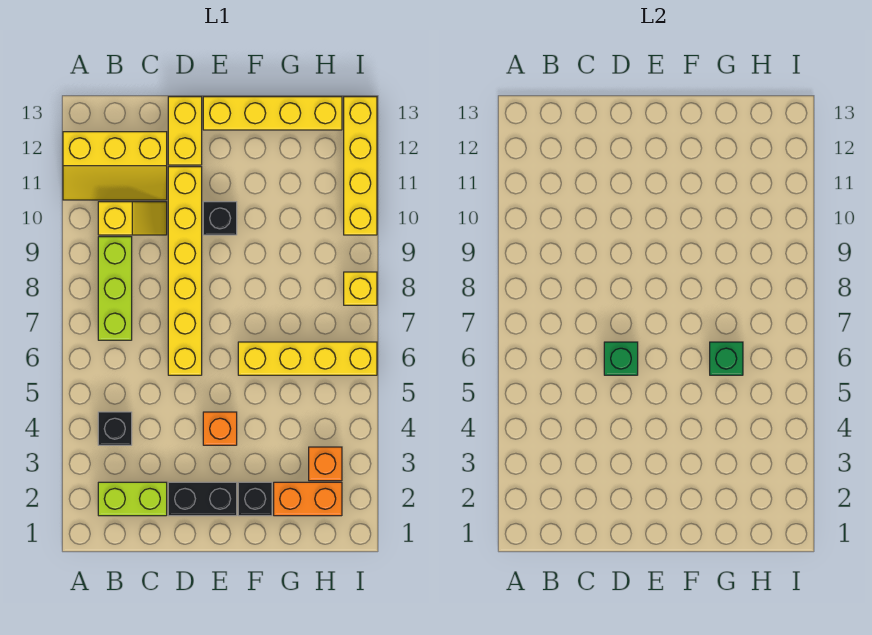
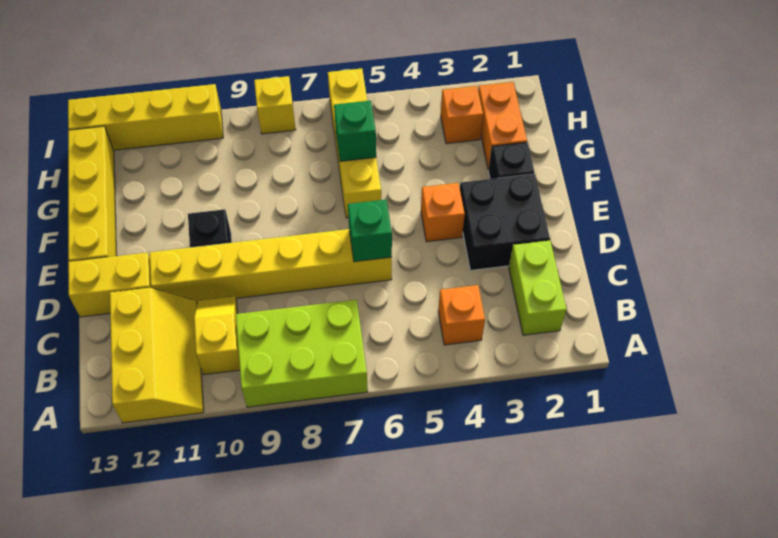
black 1x1 brick [98,412,132,445] -> orange 1x1 brick [438,285,485,345]
lime 1x3 brick [98,237,132,340] -> lime 2x3 brick [236,300,368,407]
black 1x2 brick [168,482,237,516] -> black 2x2 brick [460,174,550,270]

